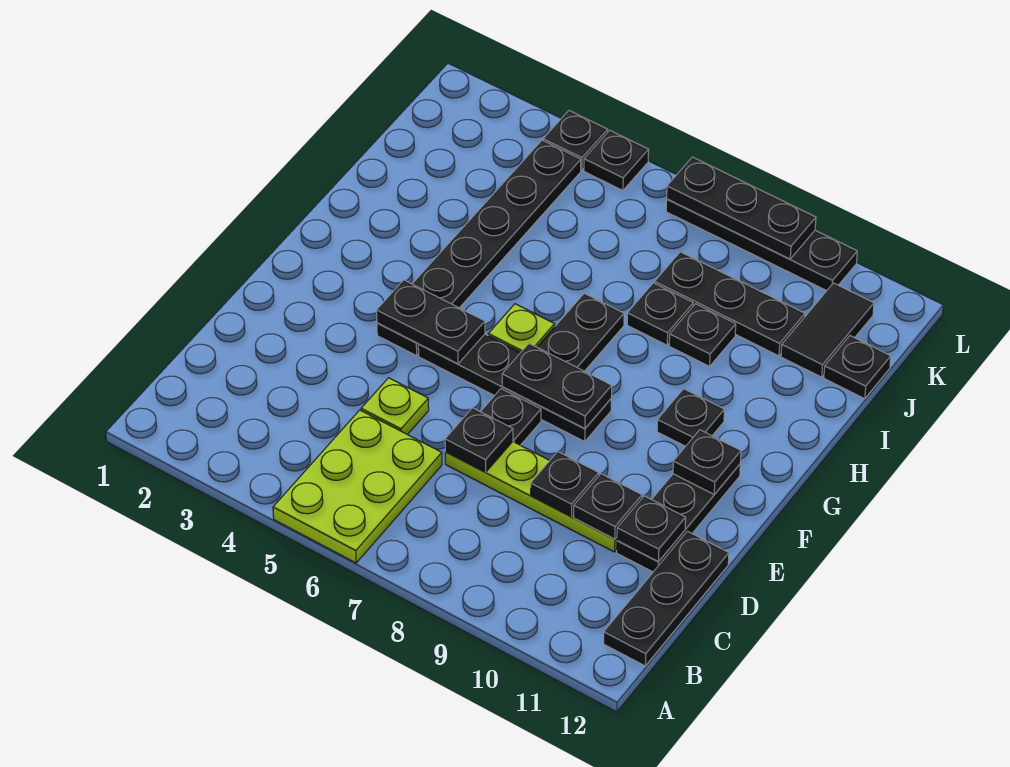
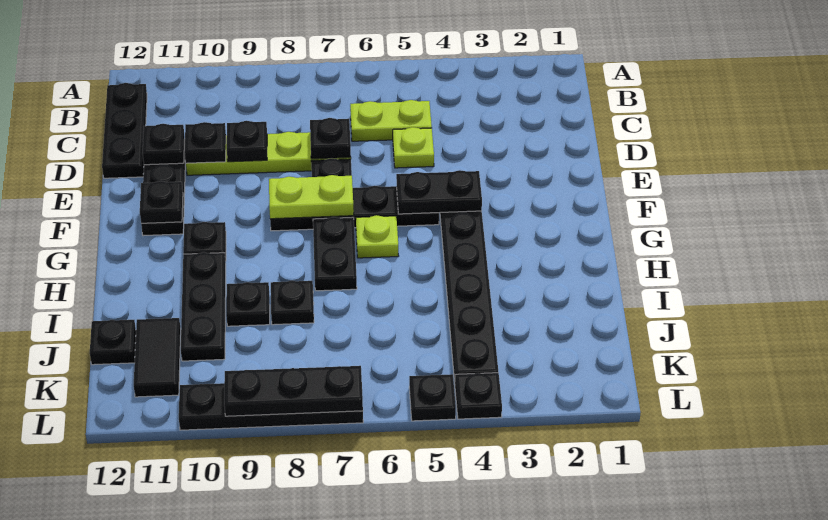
lime 2x3 plate [273,410,442,563] -> lime 1x2 plate [350,100,432,141]
black 1x2 plate [502,344,612,429] -> lime 1x2 plate [269,175,354,219]
black 1x3 plate [655,252,805,356] -> black 1x3 plate turned to [181,252,226,361]

